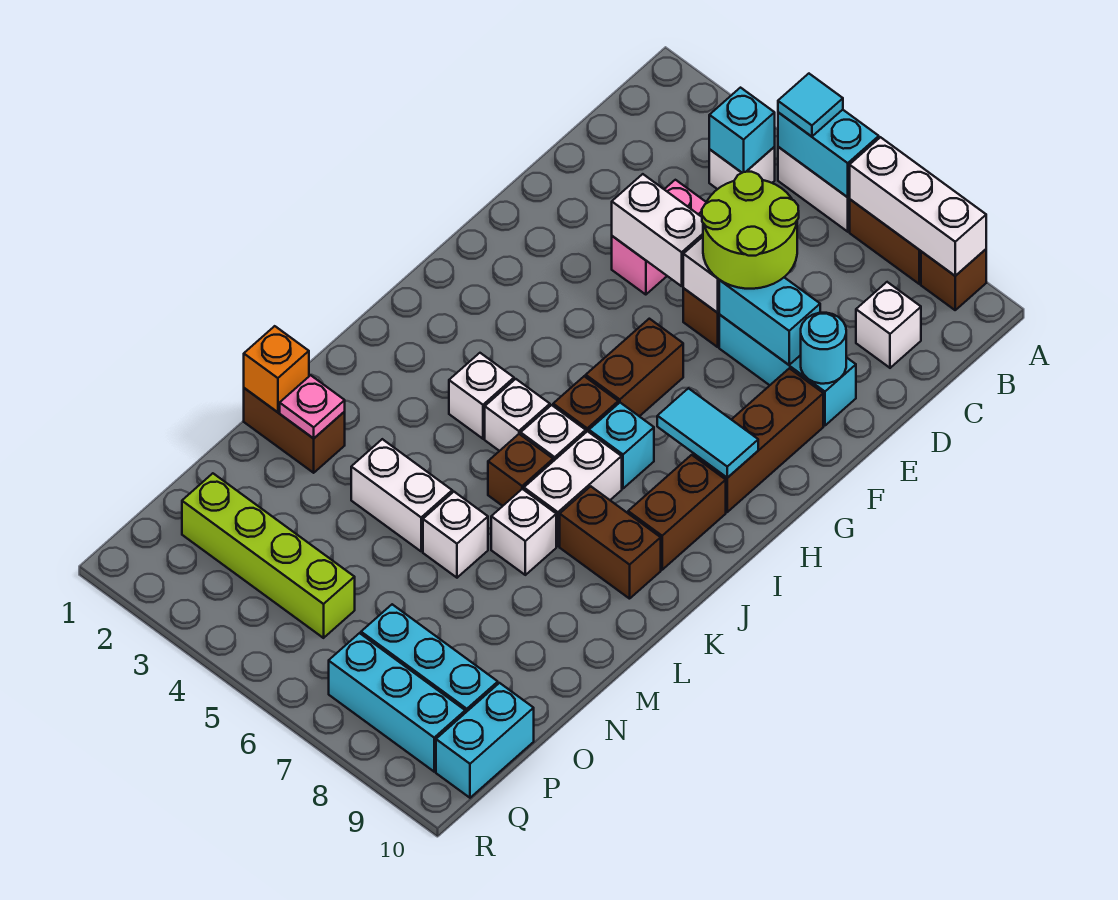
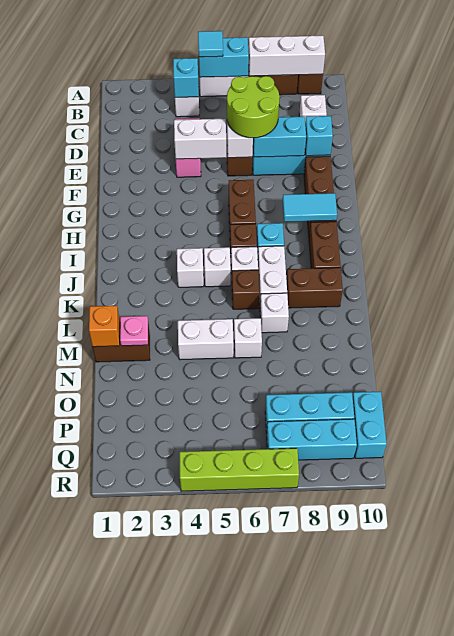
cyan 1x1 round brick [801,313,846,384] -> cyan 1x1 brick [305,116,333,156]
lime 1x4 brick [182,473,355,638] -> lime 1x4 brick moved to [179,448,299,491]

